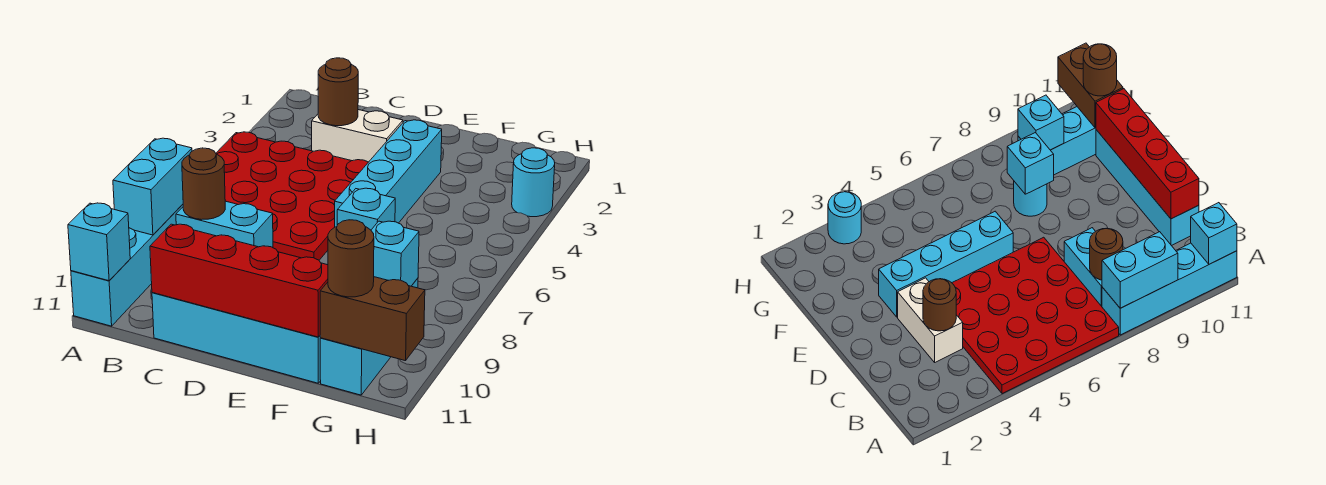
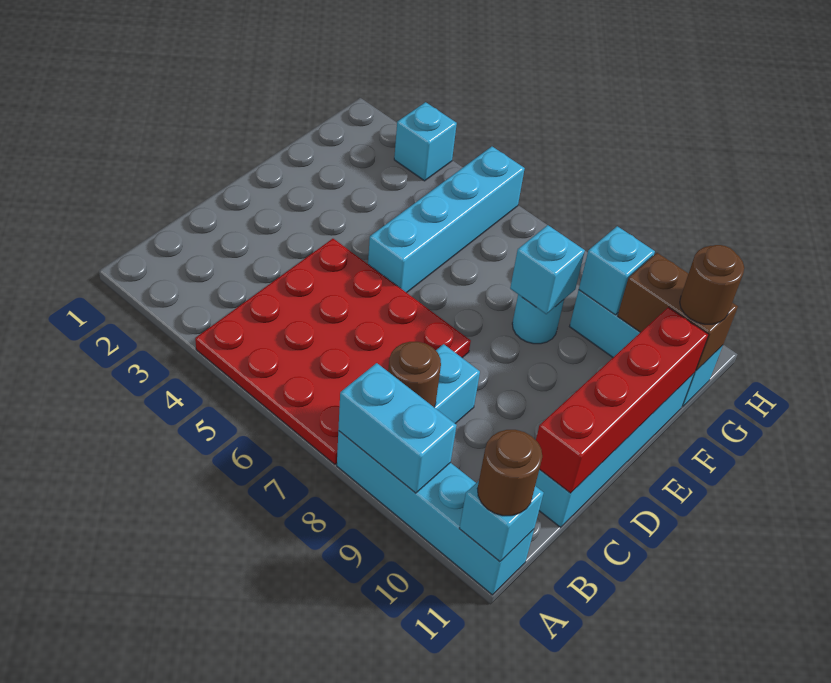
white 1x2 brick [312,110,403,162] -> none
brown 1x1 round brick [318,58,358,126] -> brown 1x1 round brick moved to [477,430,542,516]
cyan 1x4 brick [335,120,442,227] -> cyan 1x4 brick turned to [368,147,525,293]
brown 1x2 brick [320,277,425,361] -> brown 1x2 brick turned to [617,253,738,371]
cyan 1x1 round brick [512,148,555,217] -> cyan 1x1 brick [394,102,457,181]

